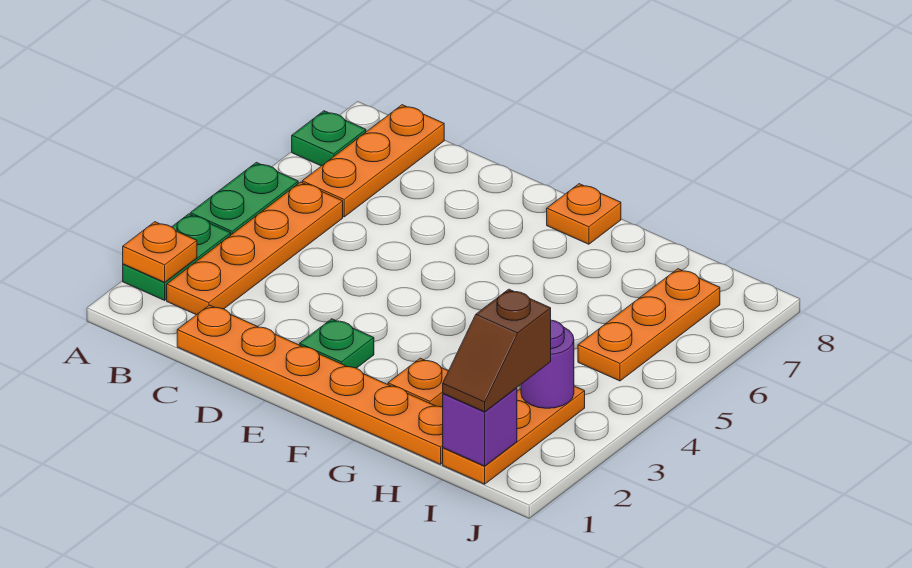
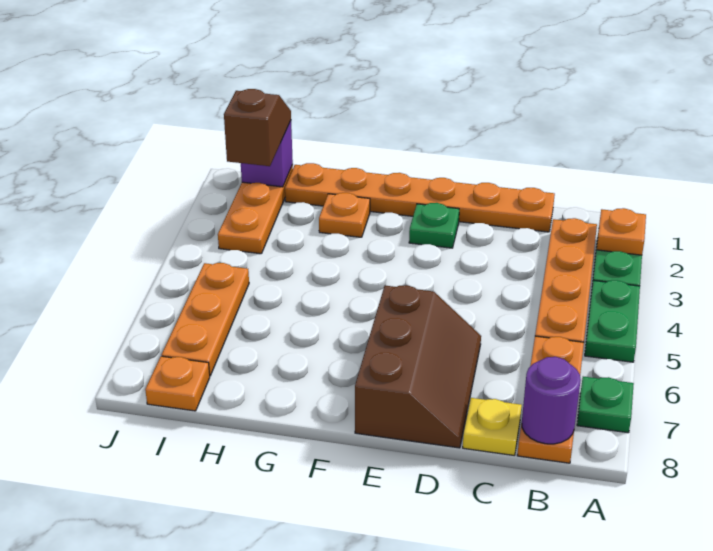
none -> yellow 1x1 plate [463,398,522,455]
none -> brown 2x3 slope [355,285,481,448]
orange 1x1 plate [547,184,621,244] -> orange 1x1 plate moved to [145,356,210,411]
purple 1x1 round brick [521,320,574,408] -> purple 1x1 round brick moved to [522,357,581,444]

